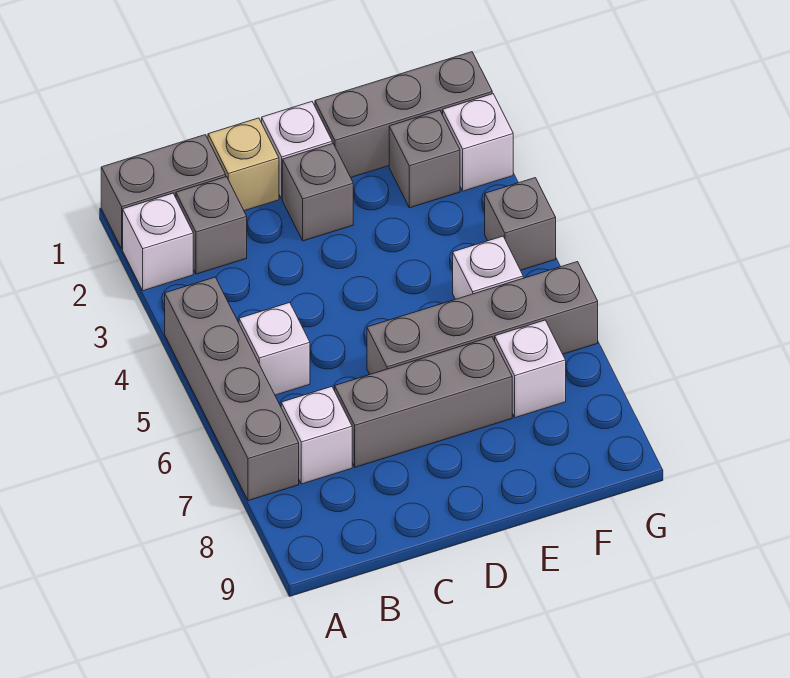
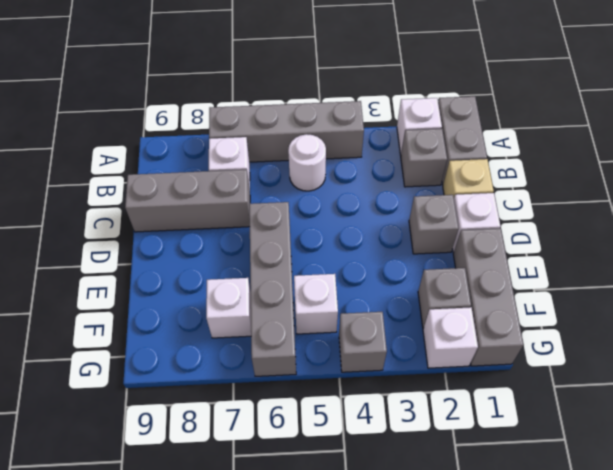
white 1x1 brick [239,303,310,395] -> white 1x1 round brick [288,134,326,191]
grey 1x3 brick [335,337,512,467] -> grey 1x3 brick turned to [125,170,250,232]

